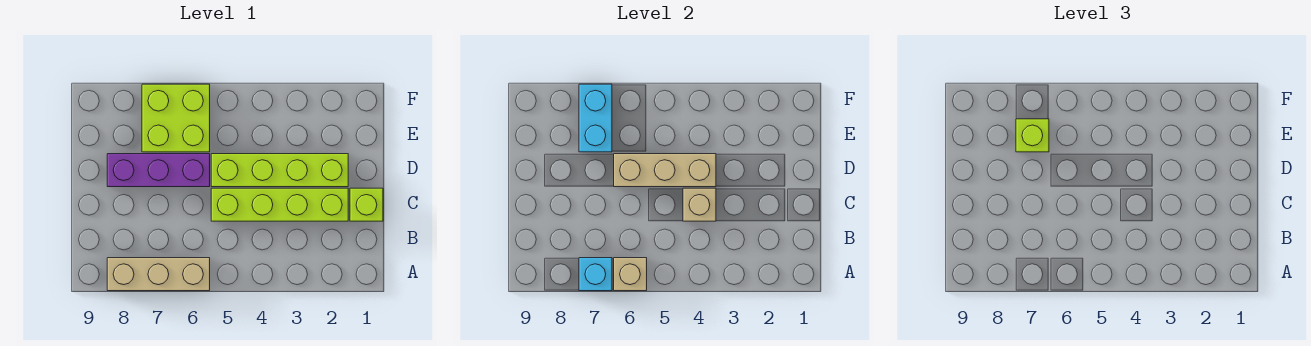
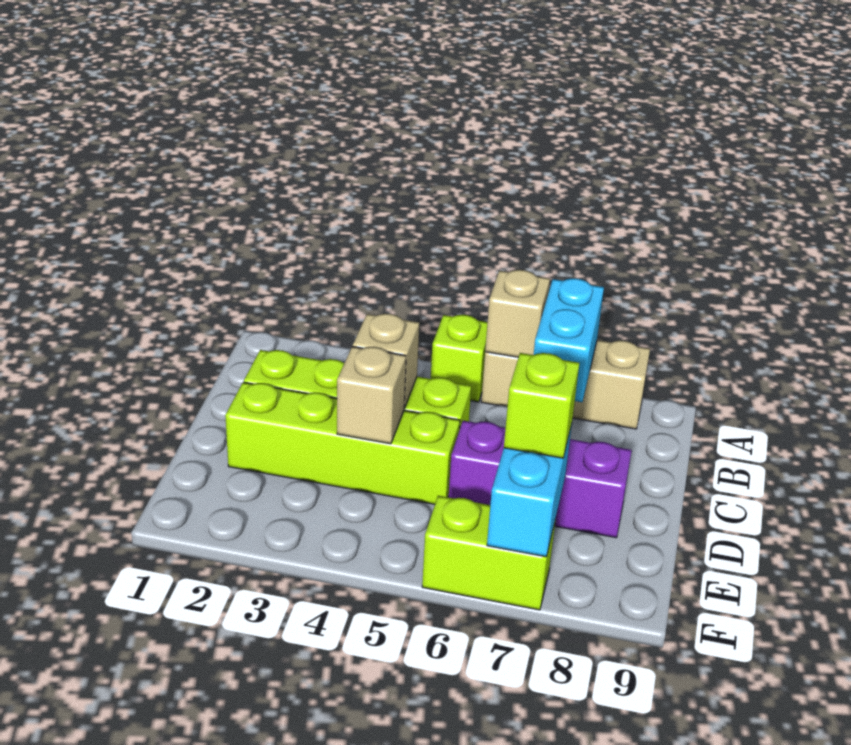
cyan 1x1 brick [579,258,612,291] -> cyan 1x2 brick [534,278,604,402]
lime 1x1 brick [350,188,383,221] -> lime 1x1 brick moved to [431,315,488,402]
tan 1x3 brick [614,154,716,187] -> tan 1x1 brick [337,346,406,444]
lime 2x2 brick [142,84,210,152] -> lime 1x2 brick [422,496,555,610]

